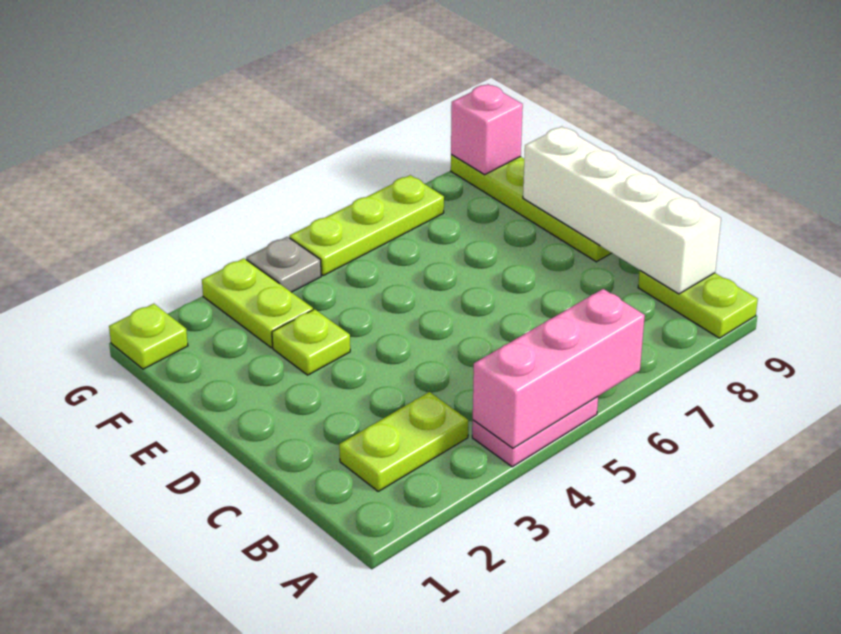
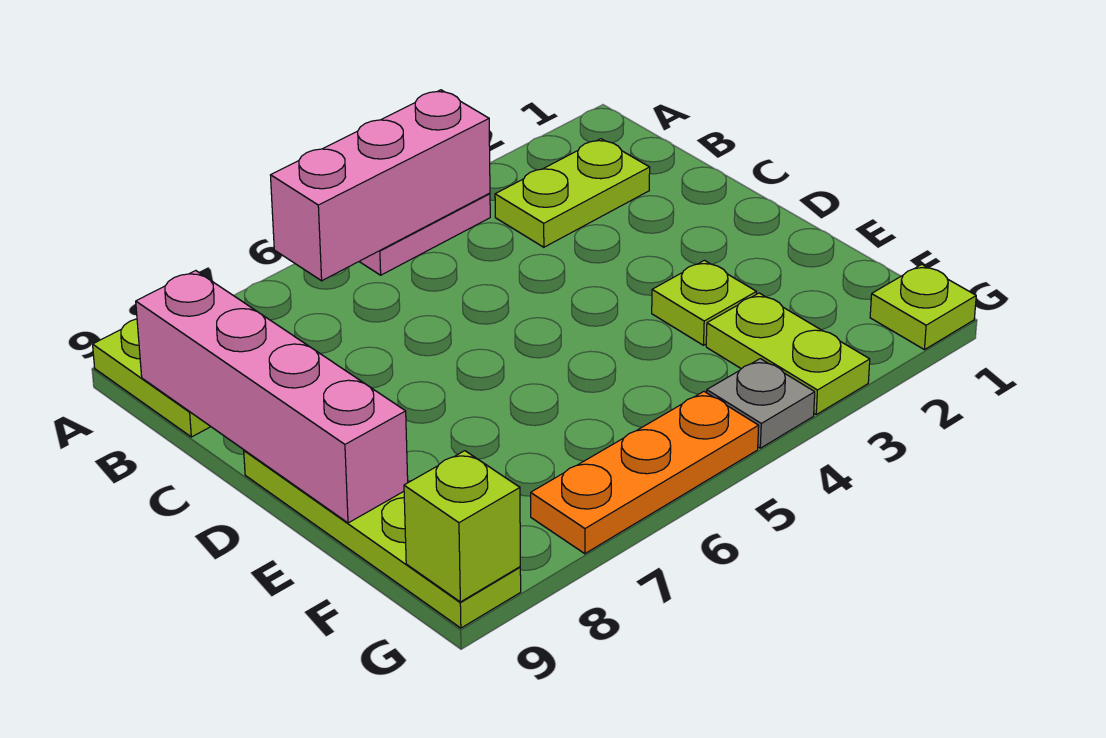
white 1x4 brick [523,127,721,294] -> pink 1x4 brick [136,271,408,523]
lime 1x3 plate [289,175,444,276] -> orange 1x3 plate [531,392,759,554]
pink 1x1 brick [451,84,523,175] -> lime 1x1 brick [404,451,520,602]

